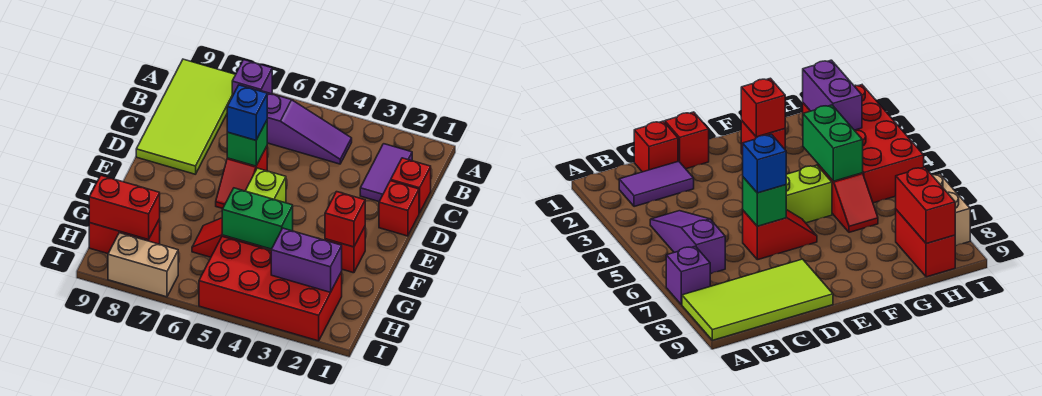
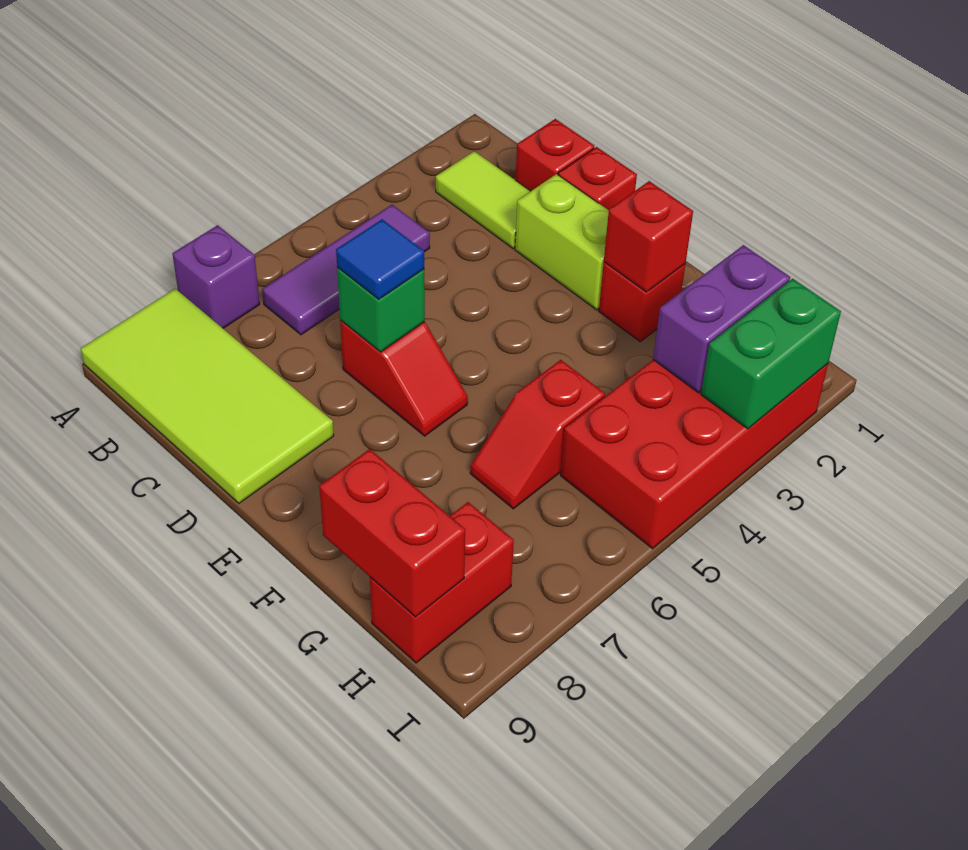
purple 1x2 tile [360,144,412,202] -> lime 1x2 tile [436,151,530,248]
purple 1x3 slope [262,91,352,164] -> purple 1x3 tile [262,205,430,335]
blue 1x1 brick [227,85,267,140] -> blue 1x1 tile [336,219,424,299]
lime 1x2 brick [246,168,286,203] -> lime 1x2 brick moved to [515,174,609,310]
green 1x2 brick [222,188,293,249] -> green 1x2 brick moved to [701,279,841,429]
red 1x2 brick [89,176,160,240] -> red 1x2 brick turned to [319,449,465,617]
tan 1x2 brick [108,233,178,297] -> none

